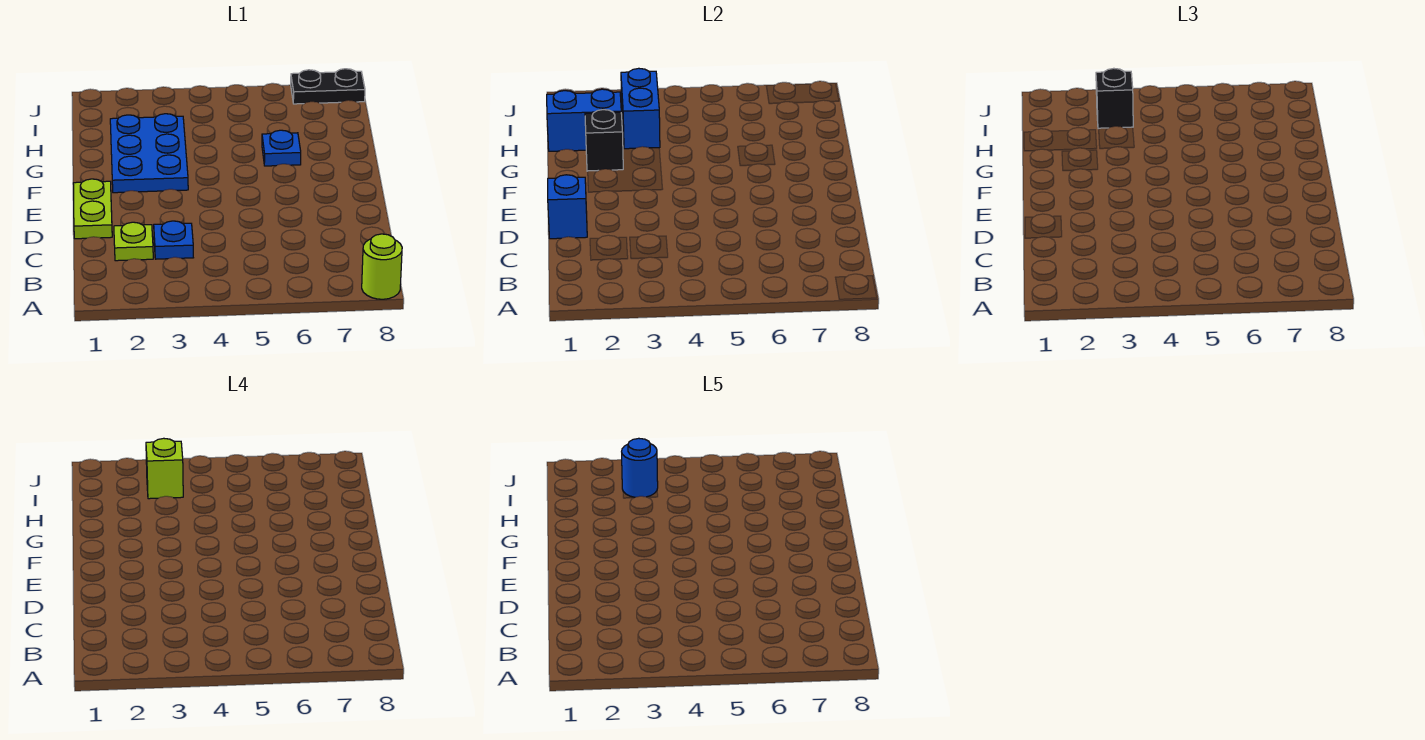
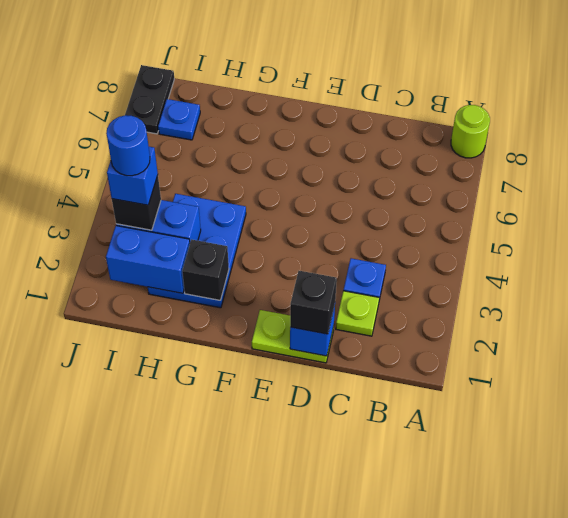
none -> black 1x1 brick [290,271,337,334]
blue 2x3 plate [110,114,188,193] -> blue 2x3 plate turned to [148,194,246,308]
blue 1x1 plate [262,130,301,166] -> blue 1x1 plate moved to [158,99,200,140]
blue 1x2 brick [547,89,621,151] -> blue 1x2 brick turned to [106,226,190,293]
lime 1x1 brick [146,438,183,499] -> blue 1x1 brick [107,147,158,205]

